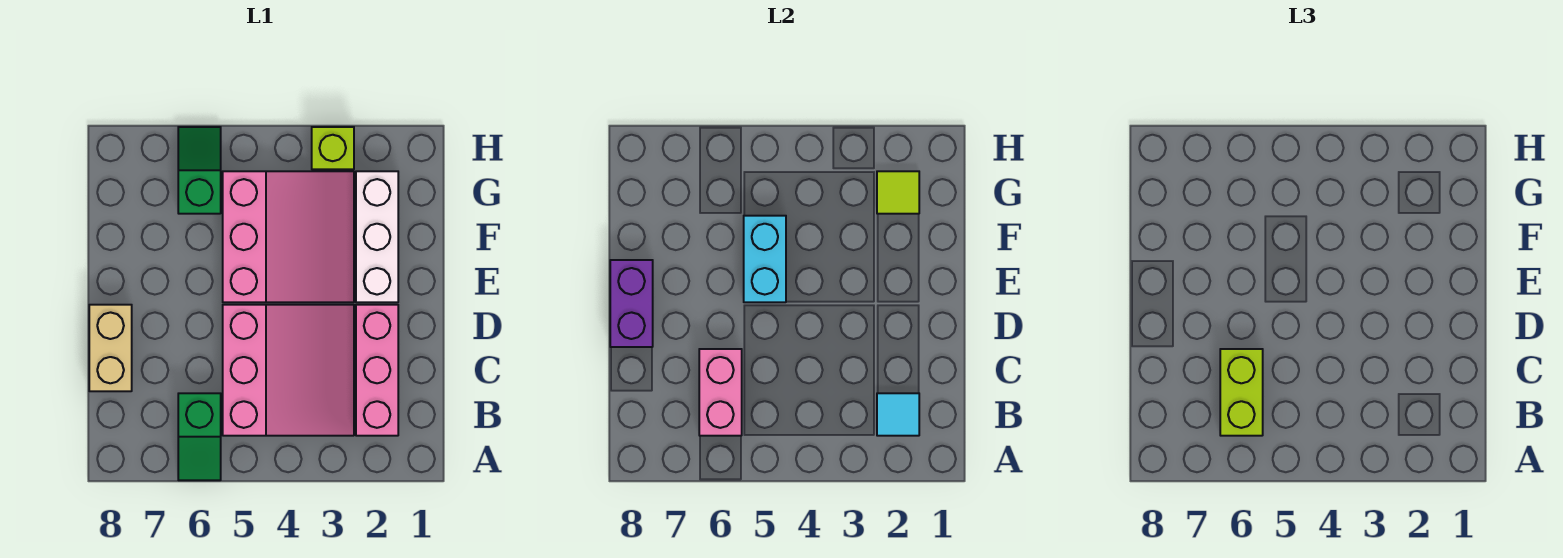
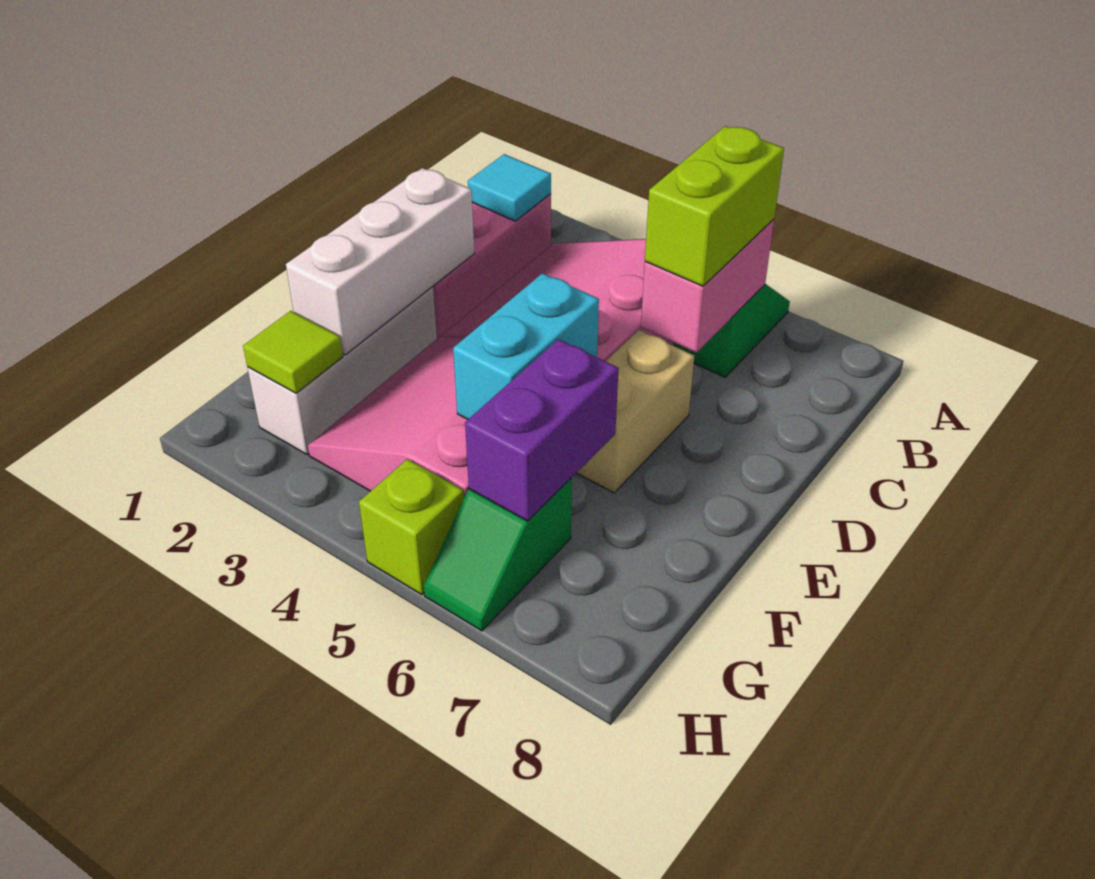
tan 1x2 brick [89,305,132,391] -> tan 1x2 brick moved to [577,330,694,493]
none -> white 1x3 brick [286,168,474,355]
purple 1x2 brick [610,260,653,347] -> purple 1x2 brick moved to [465,339,619,521]
lime 1x1 brick [312,127,354,169] -> lime 1x1 brick moved to [359,459,464,595]

